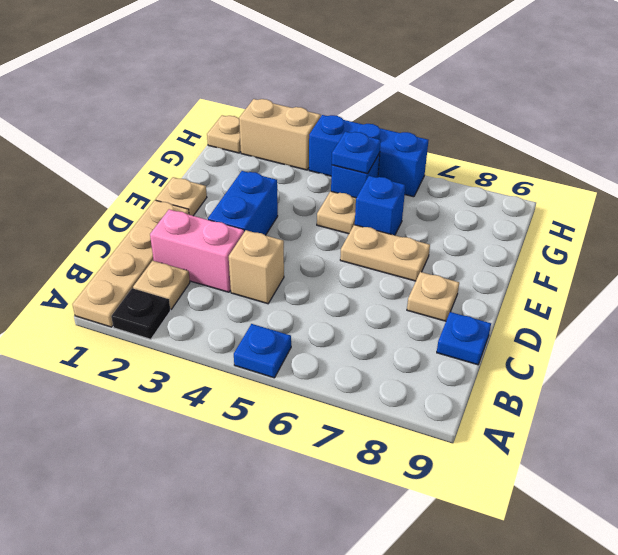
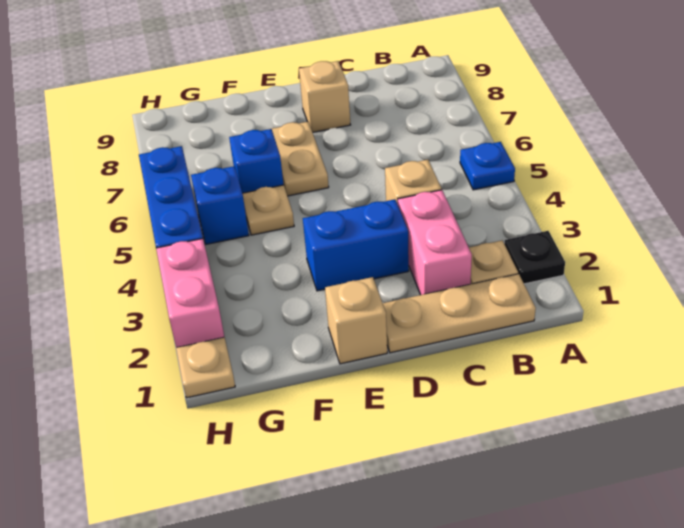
tan 1x4 plate [72,200,189,327] -> tan 1x3 plate [383,274,536,353]
blue 1x1 plate [437,312,491,365] -> none
tan 1x1 plate [407,272,459,321] -> tan 1x1 brick [299,61,350,132]
tan 1x1 plate [156,177,207,216] -> tan 1x1 brick [325,277,387,364]
blue 1x1 plate [332,131,381,174] -> none
tan 1x2 brick [239,99,321,170] -> pink 1x2 brick [156,239,224,348]

